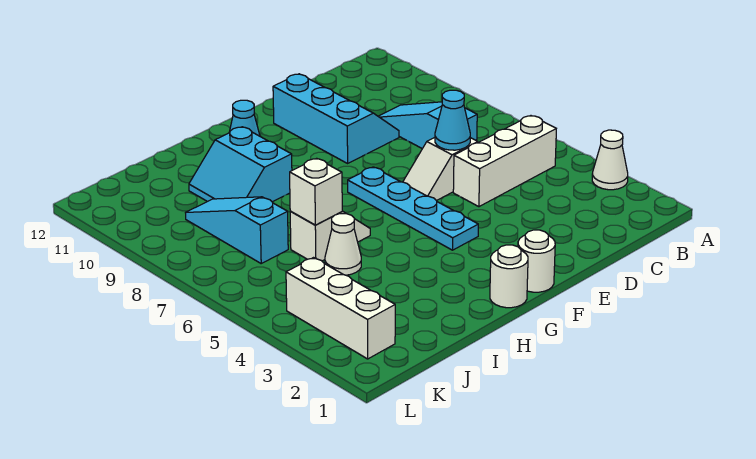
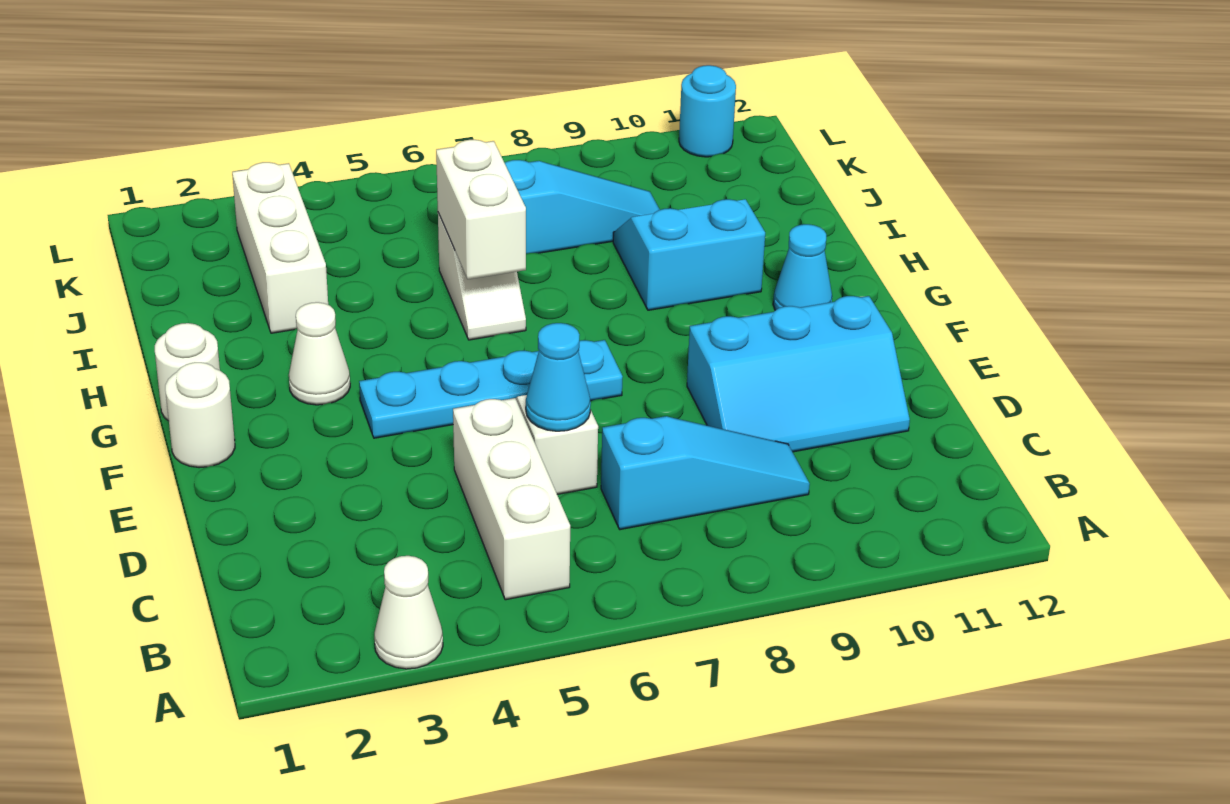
white 1x1 cone [325,214,361,275] -> white 1x1 cone moved to [289,302,350,405]
white 1x1 brick [290,158,342,225] -> white 1x2 brick [436,140,526,279]
white 1x3 brick [286,258,395,359] -> white 1x3 brick turned to [232,162,328,333]
none -> cyan 1x1 round brick [679,65,736,157]

